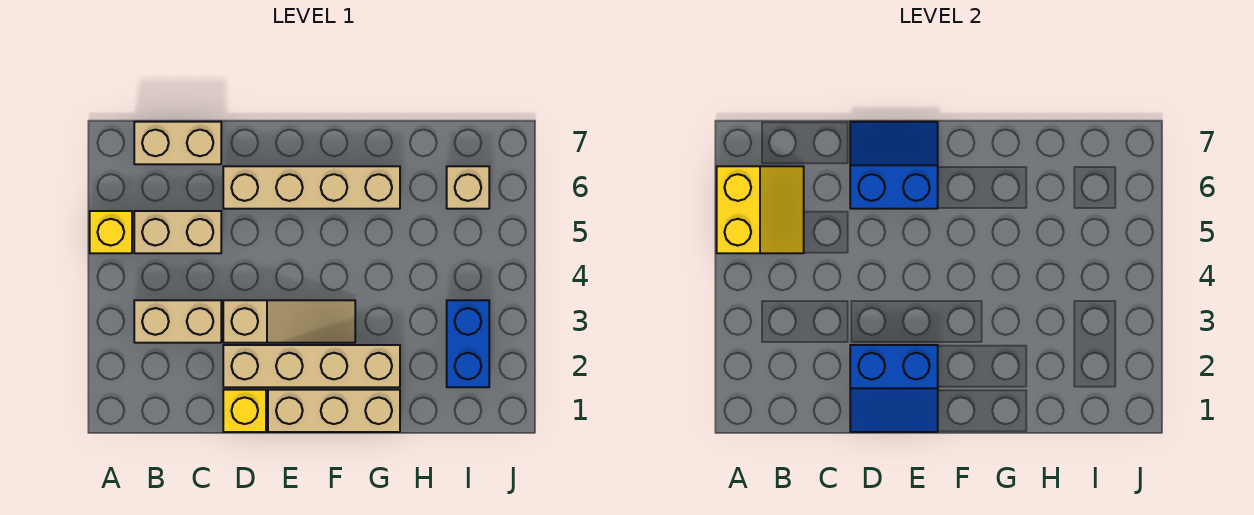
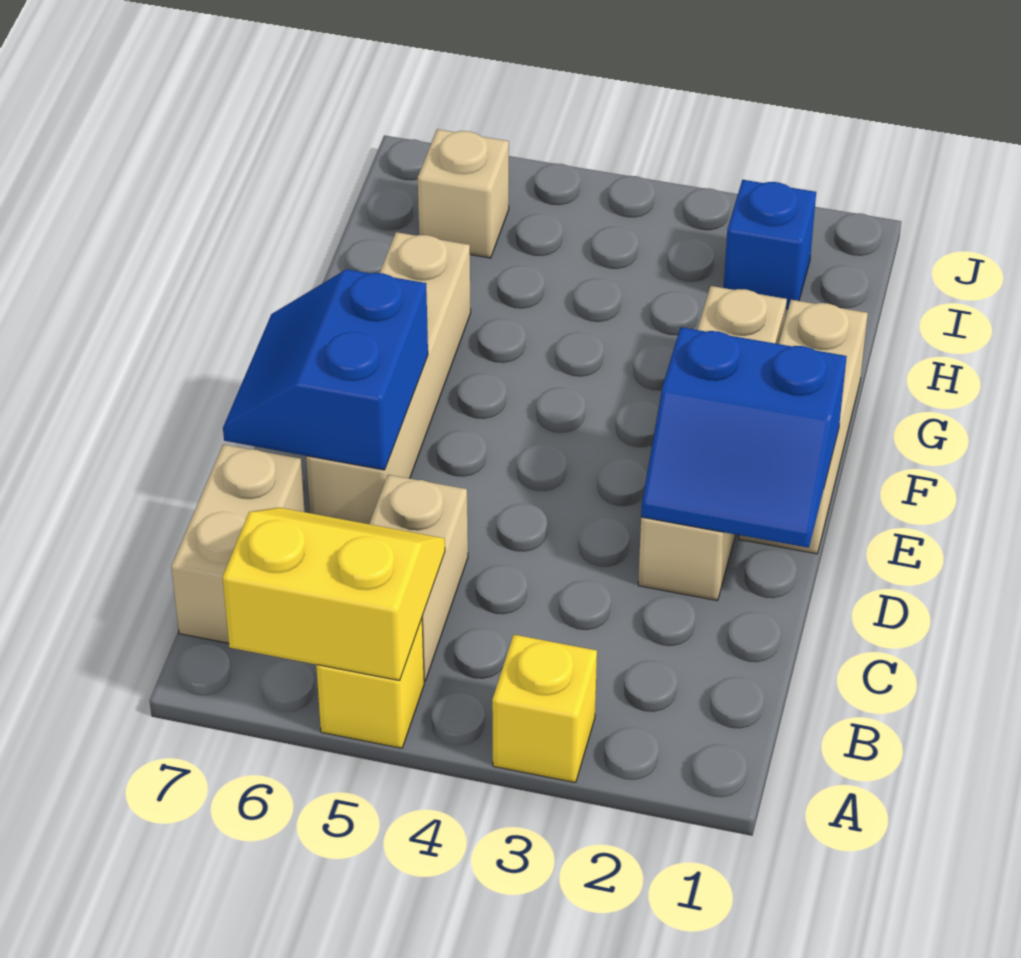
tan 1x2 brick [134,300,221,343] -> none
yellow 1x1 brick [223,390,266,432] -> yellow 1x1 brick moved to [492,635,597,783]
blue 2x2 slope [850,345,938,432] -> blue 2x2 slope turned to [641,327,847,548]
tan 1x3 slope [223,300,355,343] -> none
blue 1x2 brick [447,300,489,387] -> blue 1x1 brick [724,180,816,309]

